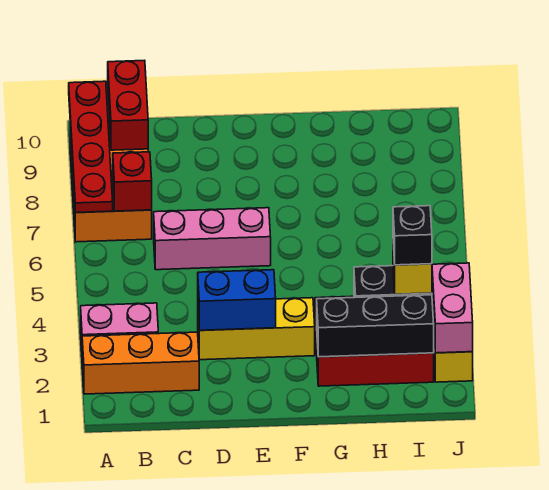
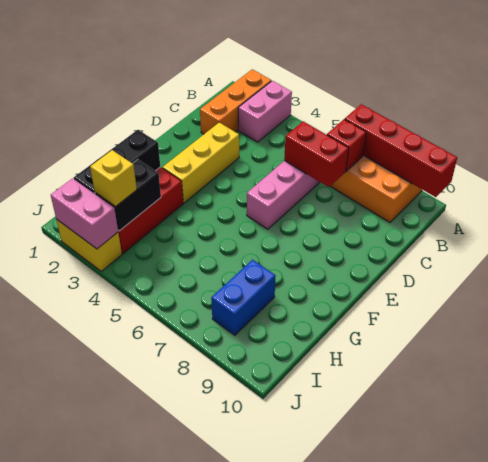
red 1x4 plate [69,81,113,213] -> red 1x4 brick [345,104,457,197]
red 1x2 brick [108,60,148,150] -> red 1x2 brick moved to [284,121,349,187]
blue 1x2 brick [198,270,276,330] -> blue 1x2 brick moved to [211,260,276,335]
black 1x1 brick [393,206,432,265] -> none

